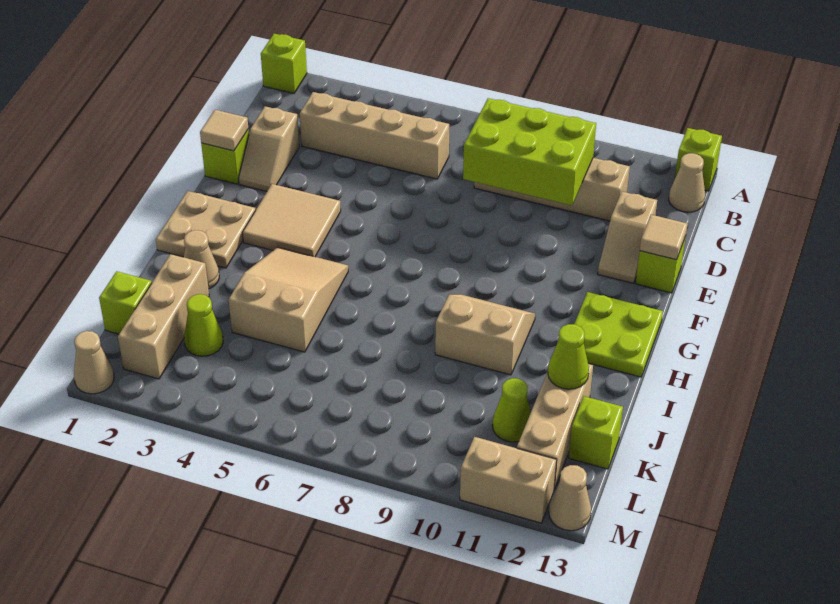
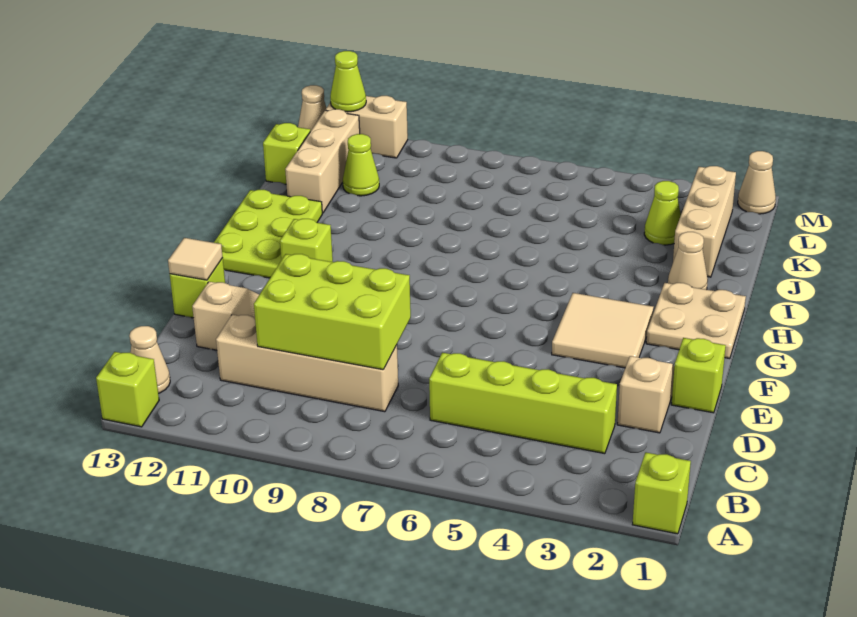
tan 1x4 brick [300,92,449,179] -> lime 1x4 brick [429,353,617,454]
tan 1x1 tile [200,110,248,151] -> none
lime 2x2 plate [574,292,663,377] -> lime 2x3 plate [214,190,322,278]
tan 2x3 slope [229,247,348,352] -> none
tan 2x2 slope [435,294,535,375] -> none
lime 1x1 cone [548,324,589,389] -> lime 1x1 cone moved to [330,51,366,112]
lime 1x1 brick [99,271,152,334] -> lime 1x1 brick moved to [280,219,333,262]

